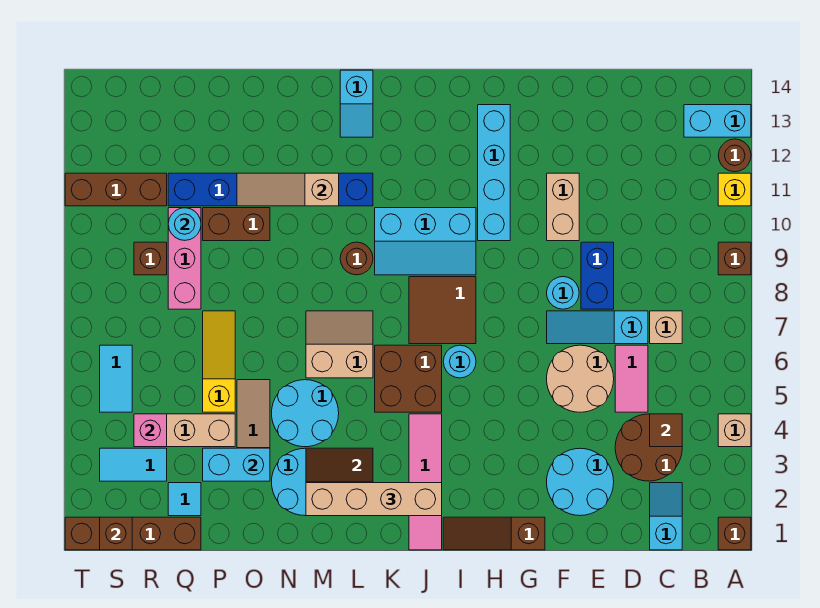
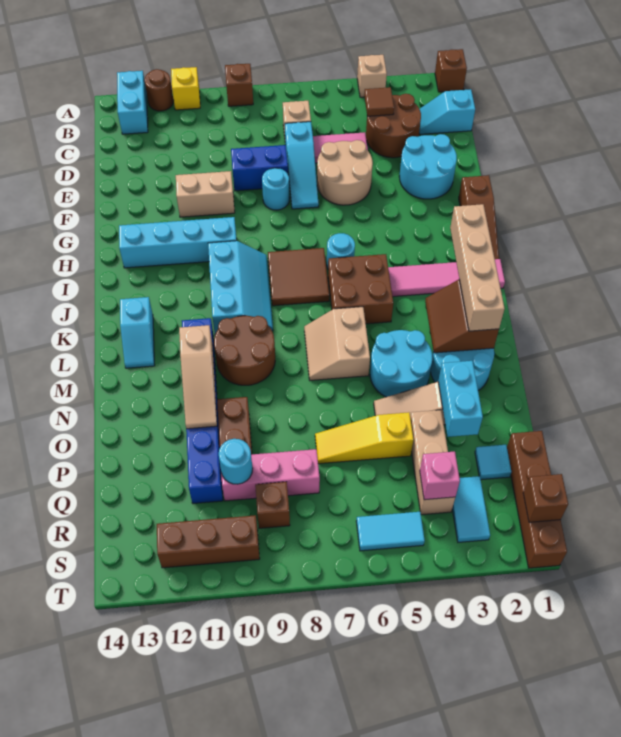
brown 1x1 round brick [340,242,373,275] -> brown 2x2 round brick [214,316,275,385]
cyan 1x2 slope [340,70,373,137] -> cyan 1x2 slope turned to [120,297,155,368]
brown 1x3 brick [65,173,167,206] -> brown 1x3 brick turned to [157,515,260,568]

